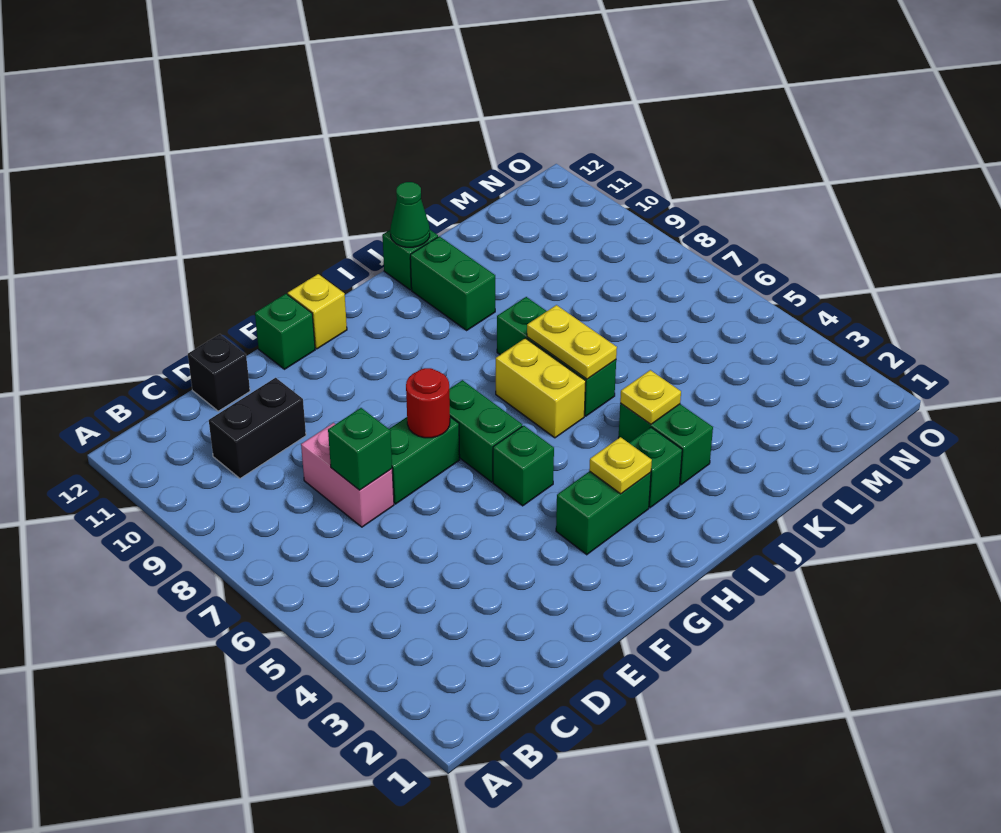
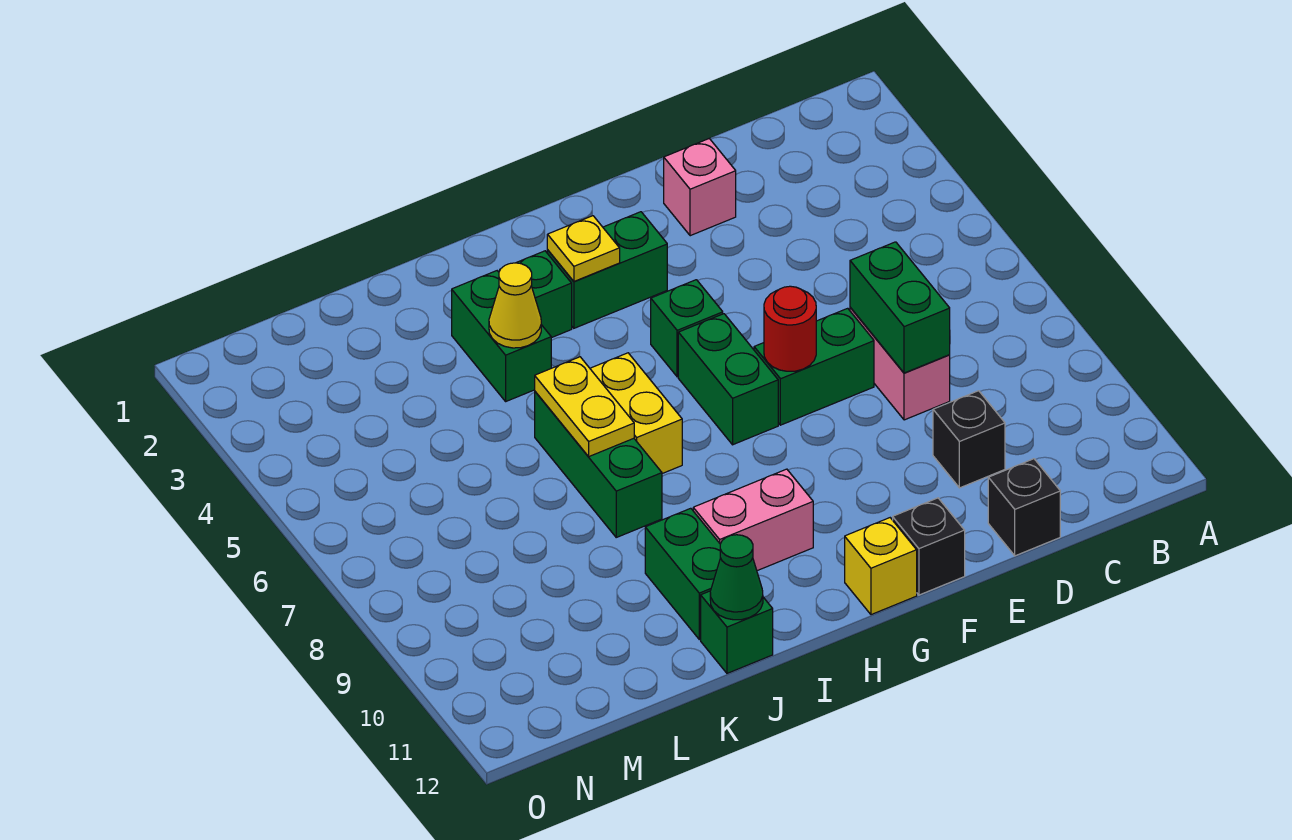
black 1x2 brick [209,378,306,478] -> black 1x1 brick [933,391,1005,488]
green 1x1 brick [328,408,392,490] -> green 1x2 brick [850,242,950,373]
none -> pink 1x1 brick [664,138,736,236]
green 1x1 brick [255,294,315,369] -> black 1x1 brick [893,498,965,595]
none -> pink 1x2 brick [693,469,813,571]
yellow 1x1 plate [620,370,681,424] -> yellow 1x1 cone [489,263,541,348]

